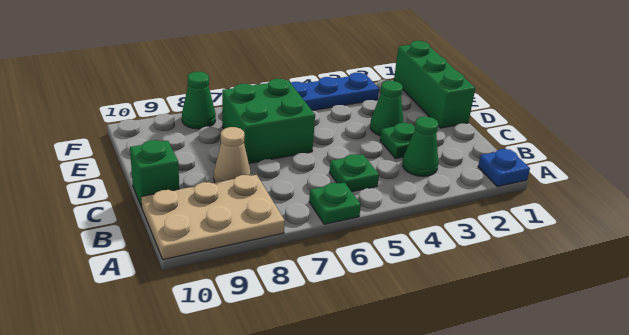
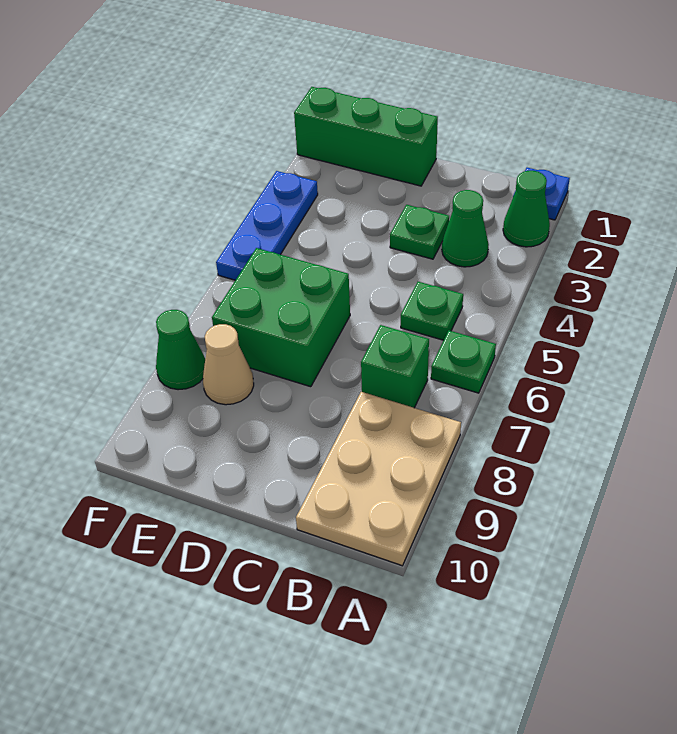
tan 1x1 cone [214,127,251,182] -> tan 1x1 cone moved to [203,324,254,405]
green 1x1 brick [130,140,179,207] -> green 1x1 brick moved to [361,325,429,408]
green 1x1 cone [370,81,404,136] -> green 1x1 cone moved to [503,171,550,247]

